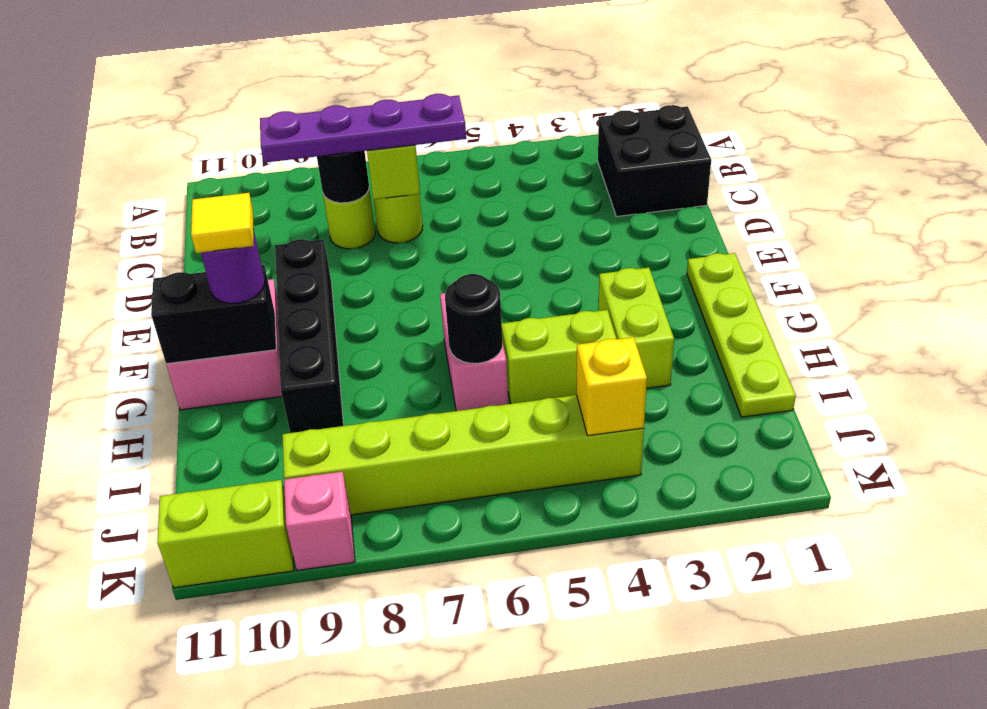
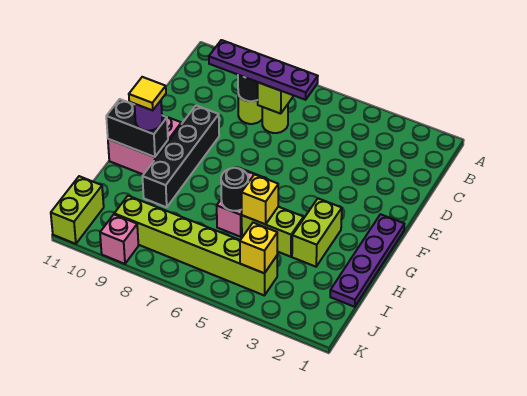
black 2x2 brick [598,105,711,216] -> none
lime 1x4 plate [687,253,796,417] -> purple 1x4 plate [330,214,404,307]
none -> yellow 1x1 brick [241,174,278,224]
lime 1x2 brick [157,480,294,588] -> lime 1x2 brick turned to [51,176,104,244]

